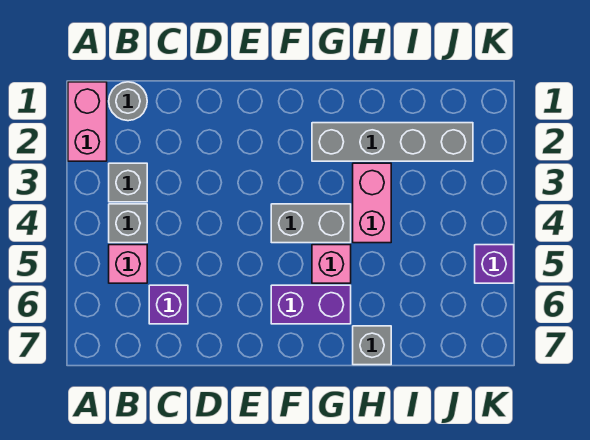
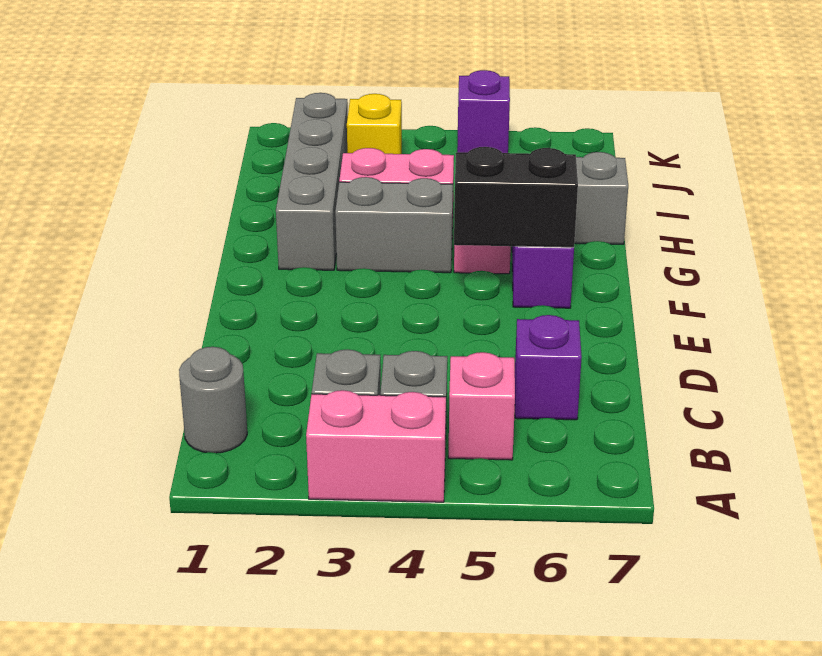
pink 1x2 brick [68,82,107,161] -> pink 1x2 brick moved to [306,390,446,502]
grey 1x2 brick [271,204,351,243] -> grey 1x2 brick turned to [335,177,453,273]
none -> black 1x2 brick [454,147,578,247]
none -> yellow 1x1 brick [347,94,402,154]

